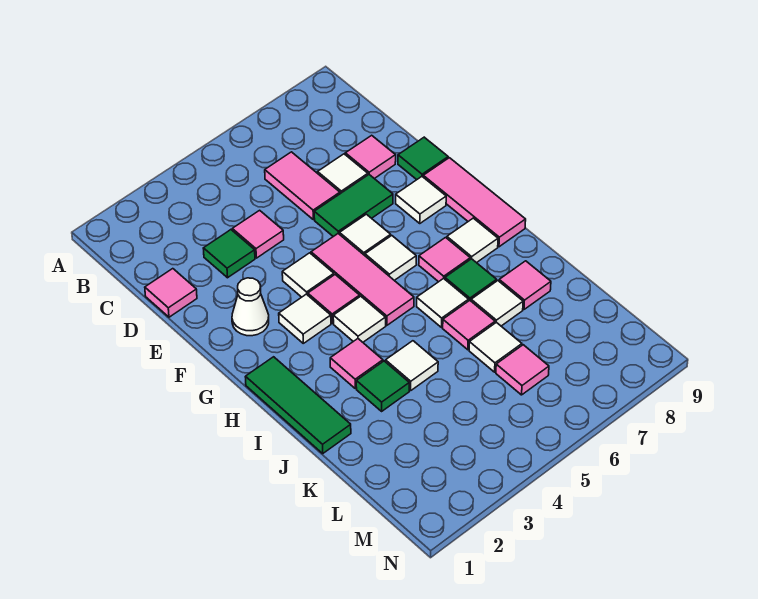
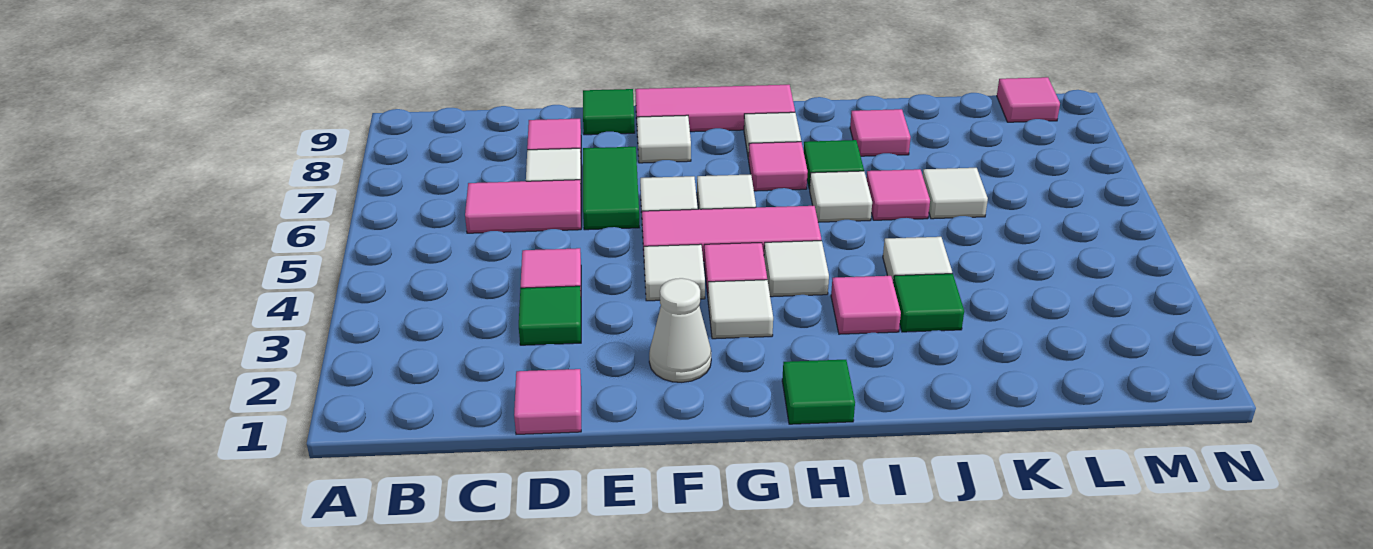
green 1x3 tile [246,357,351,453] -> green 1x1 tile [782,360,855,424]
white 1x1 tile [471,281,523,326] -> none
pink 1x1 tile [496,345,549,395] -> pink 1x1 tile moved to [997,77,1060,122]

